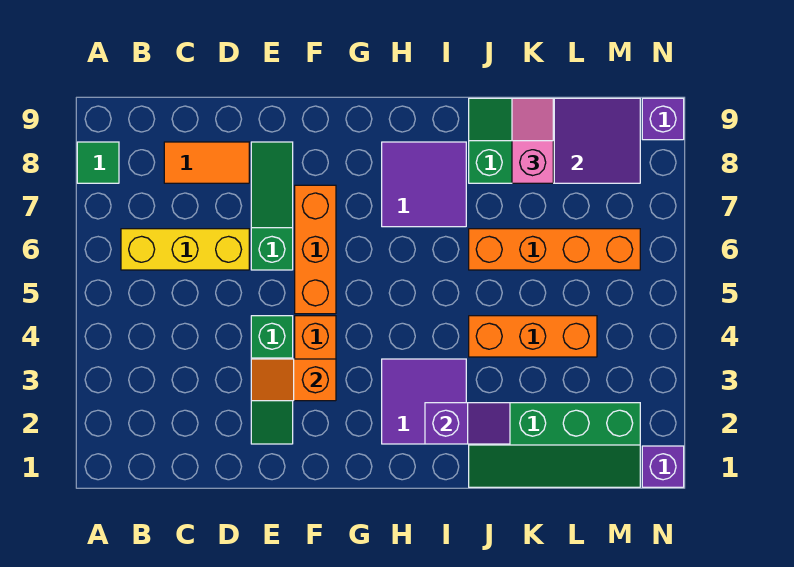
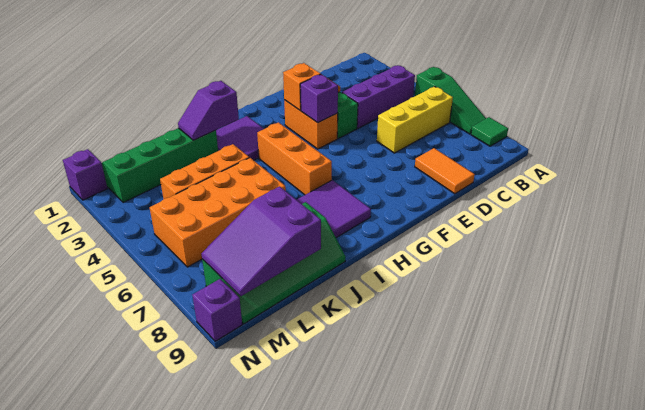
none -> purple 1x3 brick [342,65,415,128]
orange 1x2 tile [164,142,249,183] -> orange 1x2 tile turned to [415,148,475,194]
green 1x3 slope [251,142,293,270] -> green 1x3 slope moved to [415,67,486,134]
none -> purple 1x1 brick [300,75,338,123]
orange 1x3 brick [295,185,336,314] -> orange 1x3 brick moved to [257,122,332,195]
orange 1x4 brick [469,229,640,270] -> orange 2x4 brick [150,158,286,267]
pink 1x2 slope [512,98,553,183] -> none

